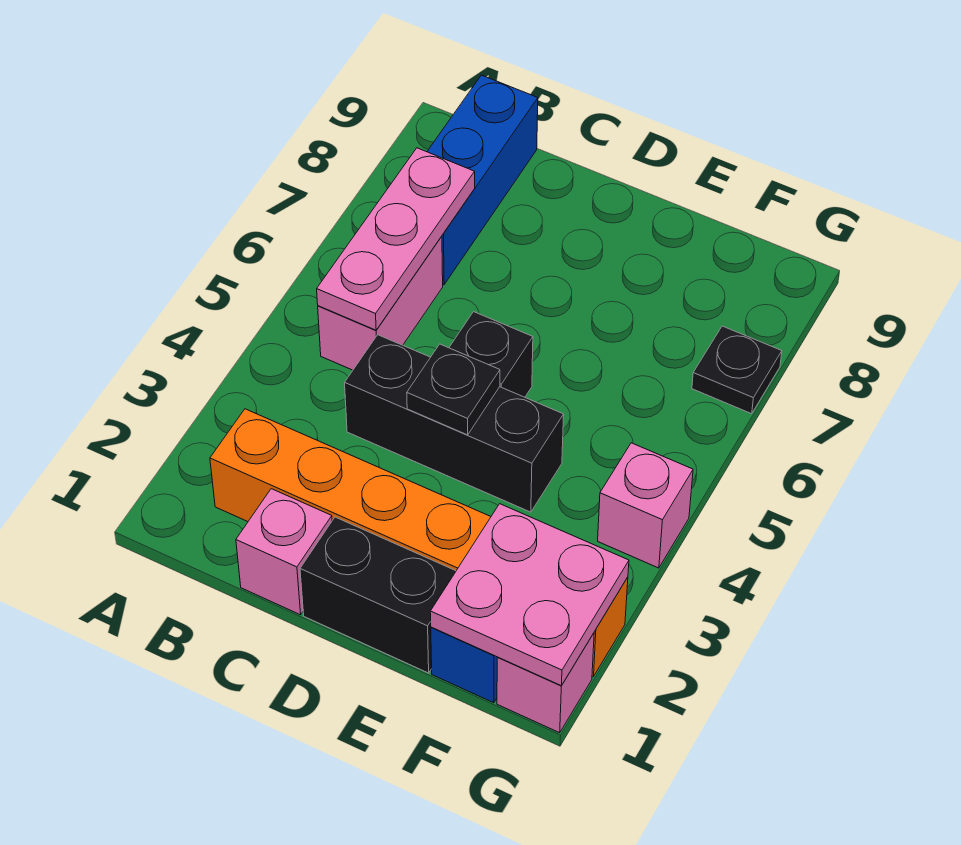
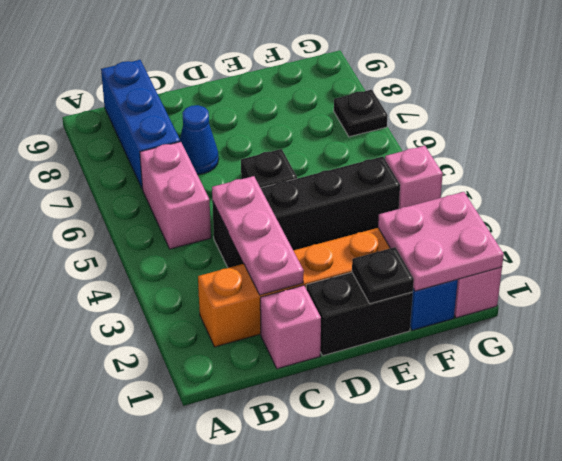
pink 1x3 plate [317,148,475,330] -> pink 1x3 plate moved to [212,176,304,295]
black 1x3 brick [345,335,564,512] -> black 1x4 brick [212,157,400,268]
none -> blue 1x1 cone [180,105,219,174]
black 1x1 plate [407,344,500,435] -> black 1x1 plate moved to [352,247,414,304]

